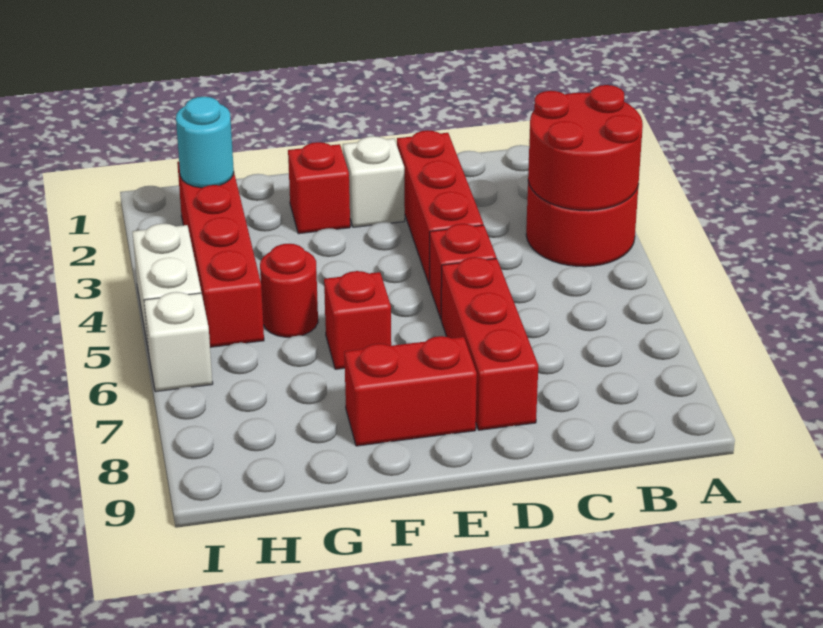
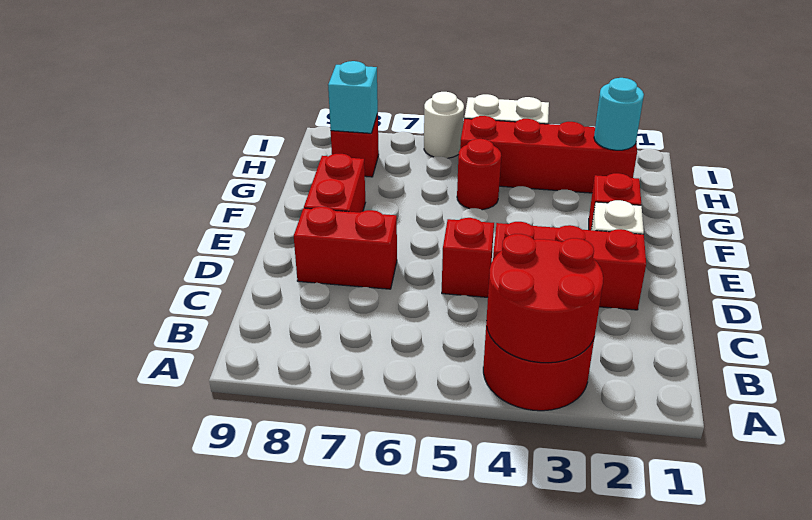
red 1x3 brick [441,257,538,430] -> red 1x2 brick [294,207,397,289]
red 1x1 brick [324,271,391,369] -> red 1x1 brick moved to [331,114,379,177]
none -> cyan 1x1 brick [328,61,378,133]
white 1x1 brick [144,292,213,392] -> white 1x1 round brick [424,92,464,158]

